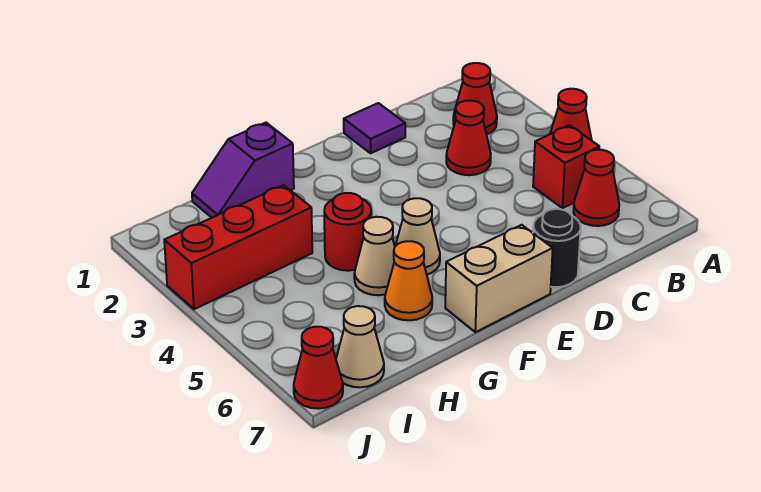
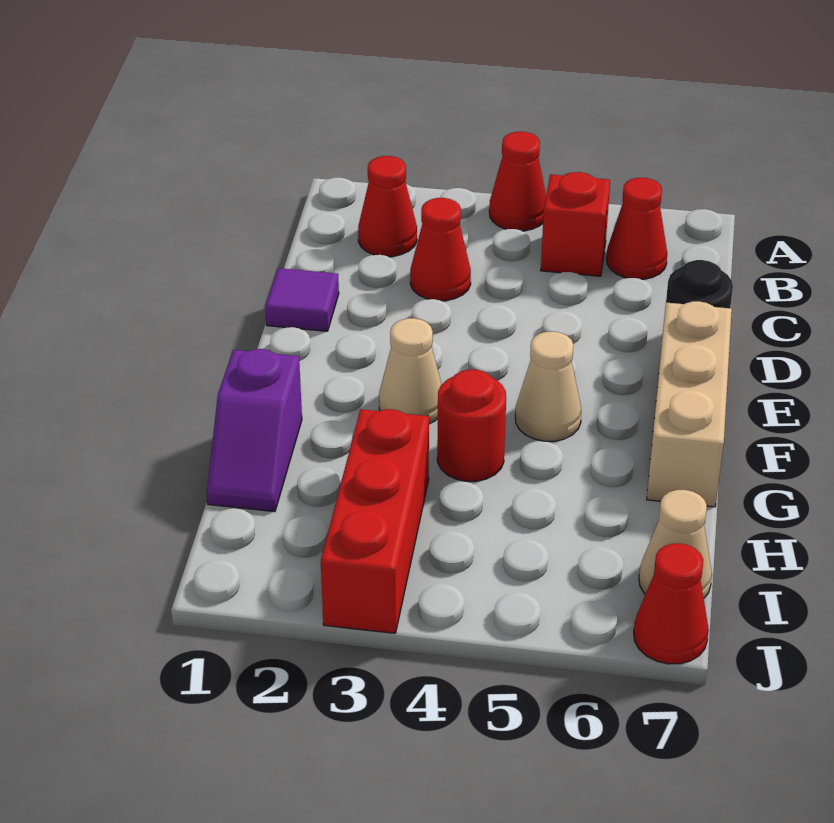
tan 1x2 brick [445,225,553,332] -> tan 1x3 brick [647,301,732,507]
tan 1x1 cone [354,217,395,295] -> tan 1x1 cone moved to [379,318,442,424]
orange 1x1 cone [385,241,432,320] -> none

